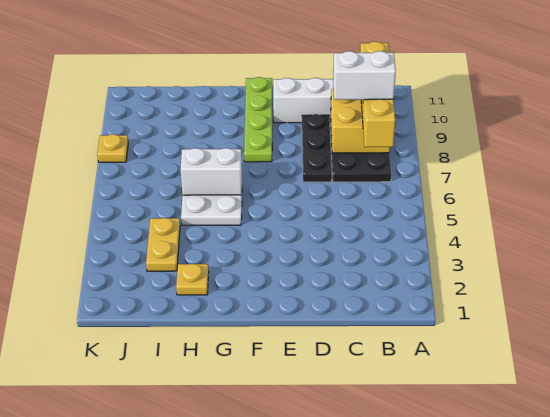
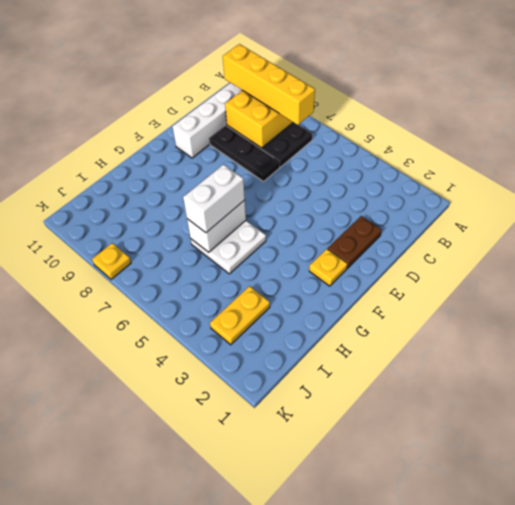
white 1x2 brick [333,51,396,100] -> white 1x2 brick moved to [183,165,245,233]
none -> brown 1x2 plate [328,216,382,268]
lime 1x4 plate [244,77,272,162] -> none
yellow 1x1 plate [176,264,209,295] -> yellow 1x1 plate moved to [309,249,347,286]
yellow 1x2 plate [146,218,180,271] -> yellow 1x2 plate turned to [210,286,270,345]

